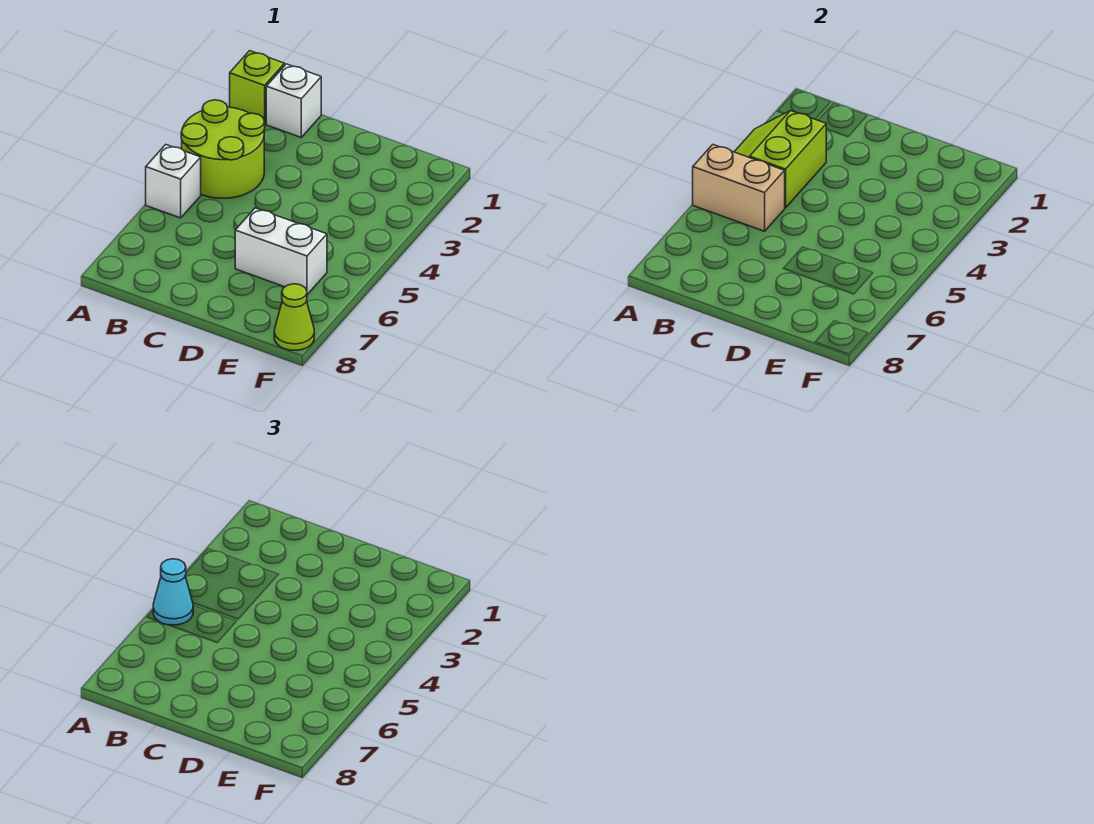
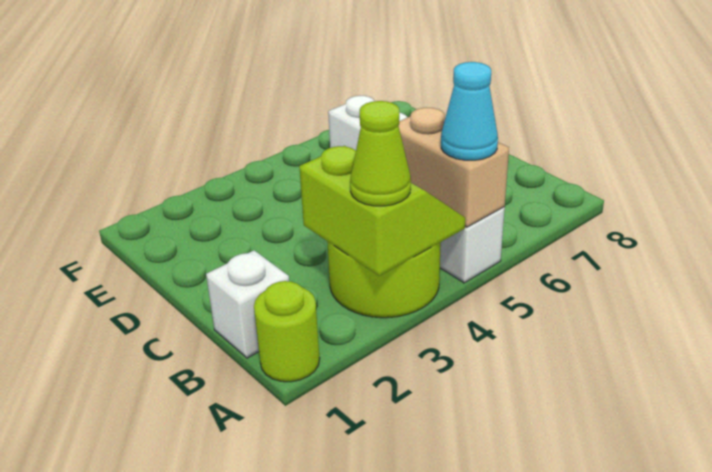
lime 1x1 brick [230,51,285,123] -> lime 1x1 round brick [254,281,320,382]
lime 2x2 slope [735,111,826,208] -> lime 2x2 slope turned to [299,146,465,276]
lime 1x1 cone [274,284,314,350] -> lime 1x1 cone moved to [350,101,411,206]

